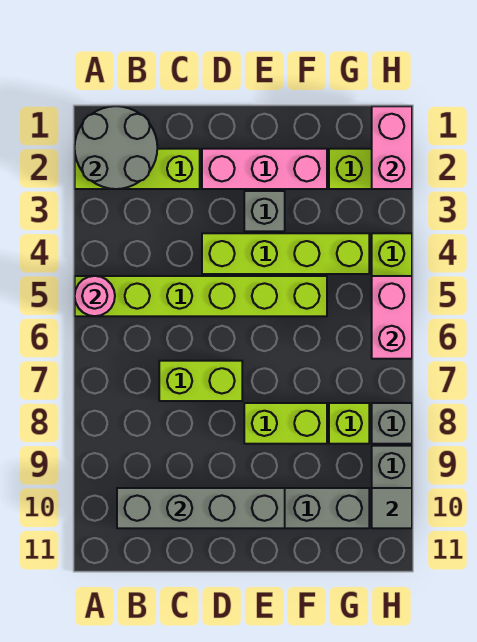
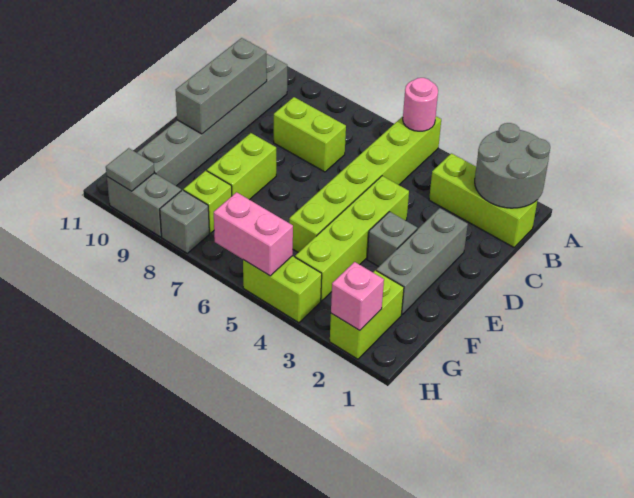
lime 1x3 brick [75,149,200,189] -> lime 1x3 brick turned to [429,153,537,247]
grey 1x4 brick [117,488,285,528] -> grey 1x3 brick [176,38,267,134]
lime 1x2 brick [159,361,242,401] -> lime 1x2 brick turned to [274,97,346,172]
pink 1x3 brick [202,149,327,189] -> grey 1x3 brick [376,208,468,314]
pink 1x2 brick [372,106,412,189] -> pink 1x1 brick [331,262,384,331]

